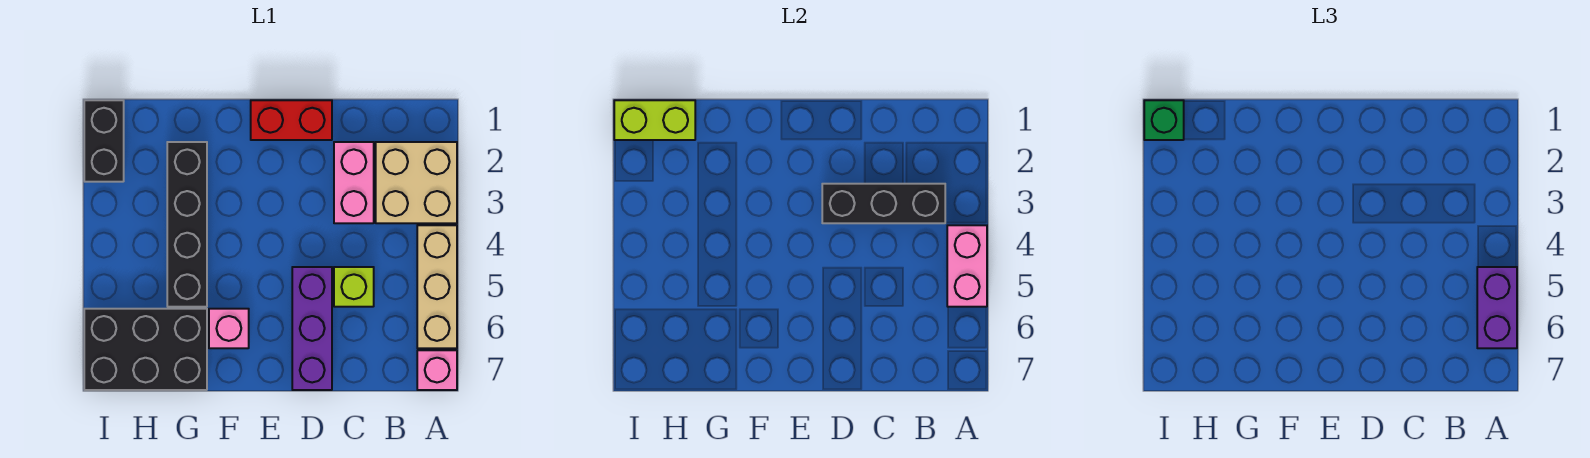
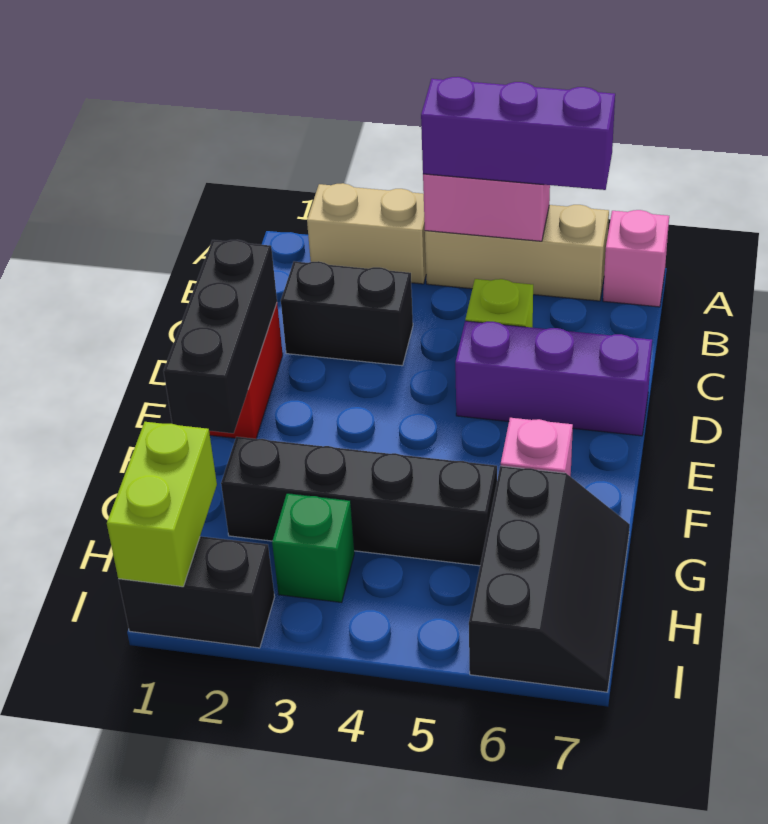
tan 2x2 brick [376,142,457,223] -> tan 1x2 brick [307,183,426,284]
purple 1x2 brick [1477,267,1517,348] -> purple 1x3 brick [421,77,615,190]
black 1x3 brick [822,184,945,223] -> black 1x3 brick moved to [164,240,277,433]
pink 1x2 brick [334,142,374,223] -> black 1x2 brick [281,261,413,366]
black 2x3 brick [84,309,207,390] -> black 2x3 slope [469,466,630,692]
green 1x1 brick [1144,100,1184,140] -> green 1x1 brick moved to [272,493,354,603]

